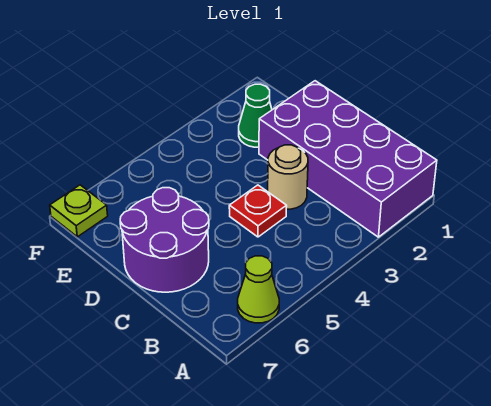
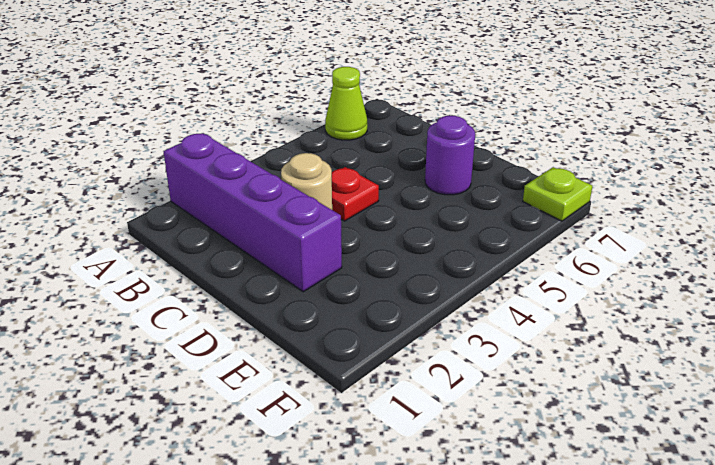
purple 2x4 brick [259,81,437,237] -> purple 1x4 brick [163,133,342,292]
purple 2x2 round brick [120,188,209,292] -> purple 1x1 round brick [425,115,475,195]
green 1x1 cone [239,84,272,147] -> none

